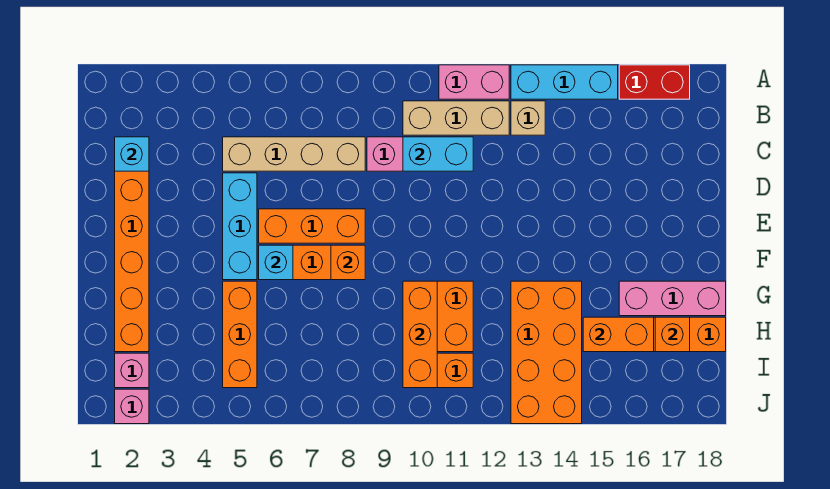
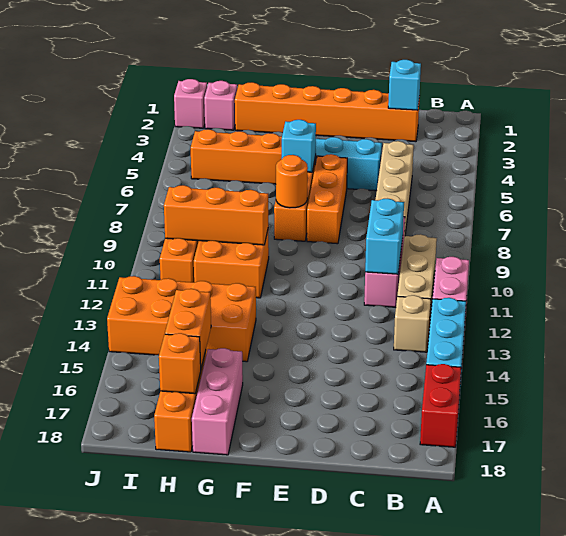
orange 1x1 brick [331,245,365,280] -> orange 1x1 round brick [276,155,308,208]

